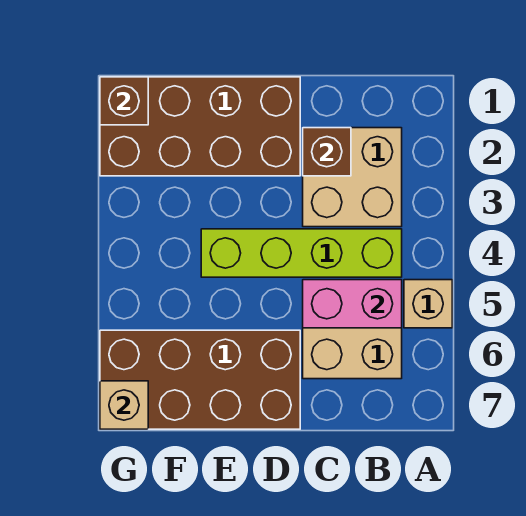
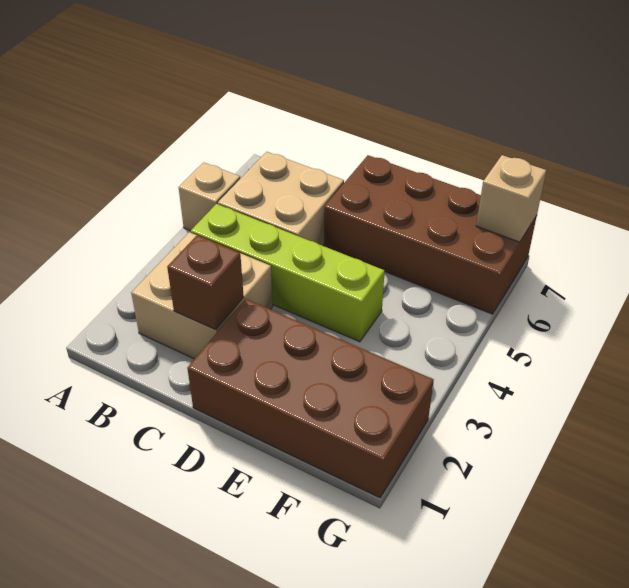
pink 1x2 brick [303,280,402,328] -> none
brown 1x1 brick [100,77,148,125] -> none

